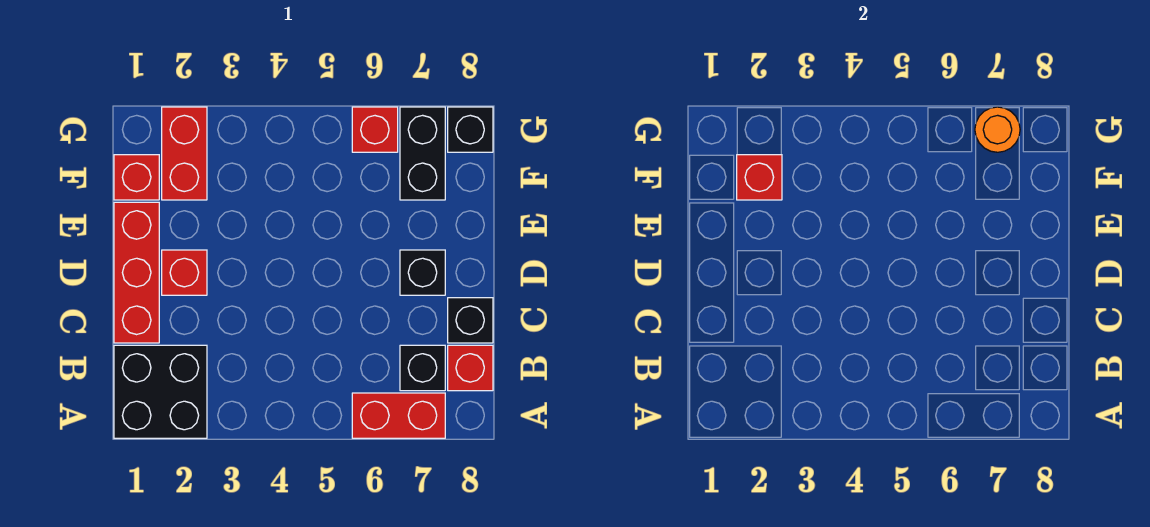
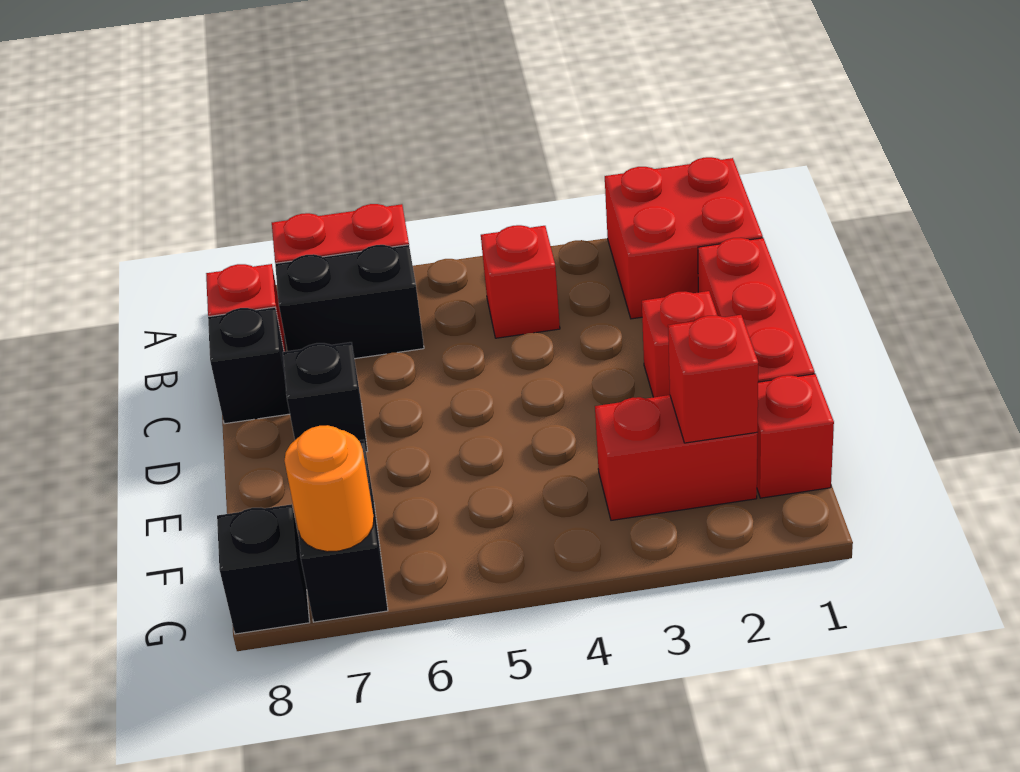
black 2x2 brick [114,345,207,438] -> red 2x2 brick [605,157,763,319]
black 1x1 brick [400,345,445,391] -> black 1x2 brick [275,245,424,359]
red 1x2 brick [162,107,207,200] -> red 1x2 brick turned to [595,395,757,520]
red 1x1 brick [352,107,398,152] -> red 1x1 brick moved to [481,225,560,338]

